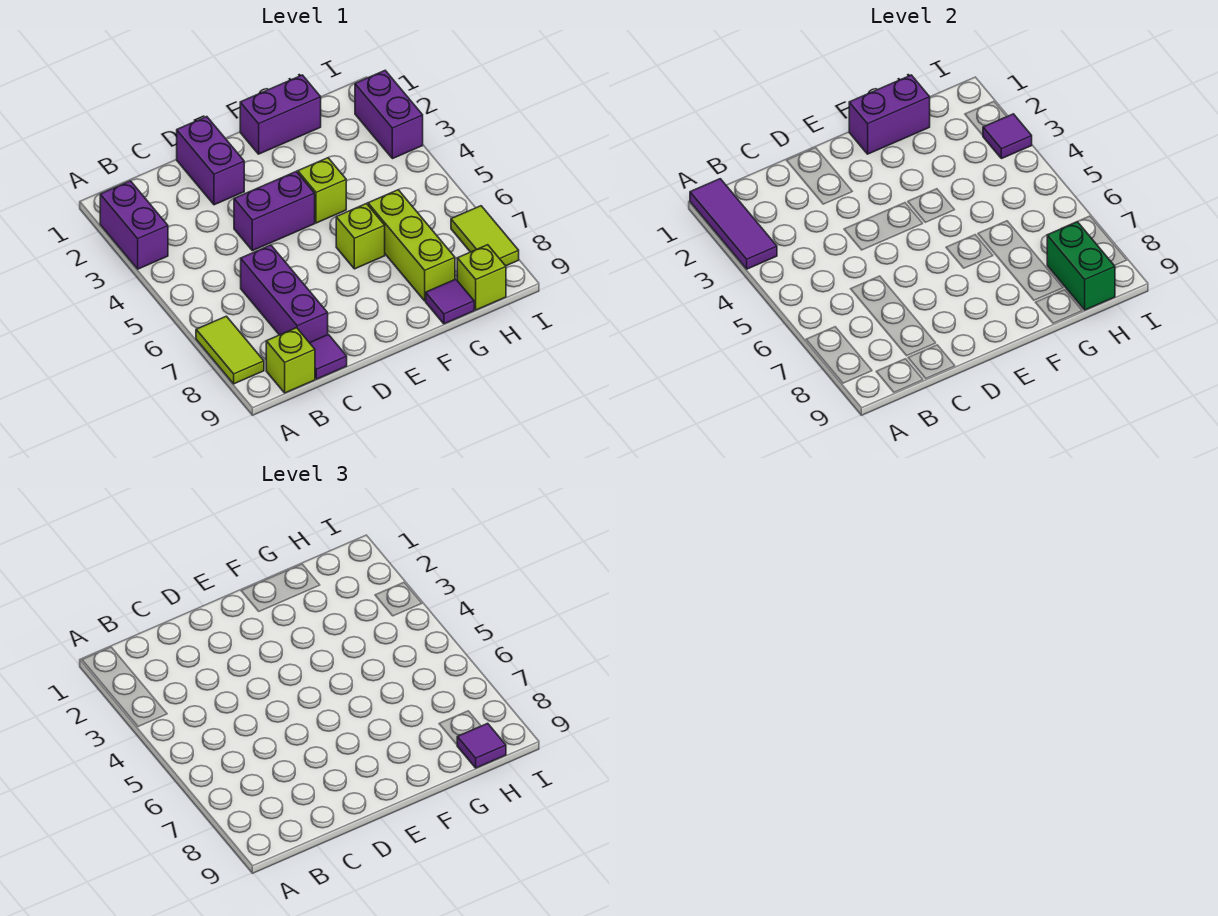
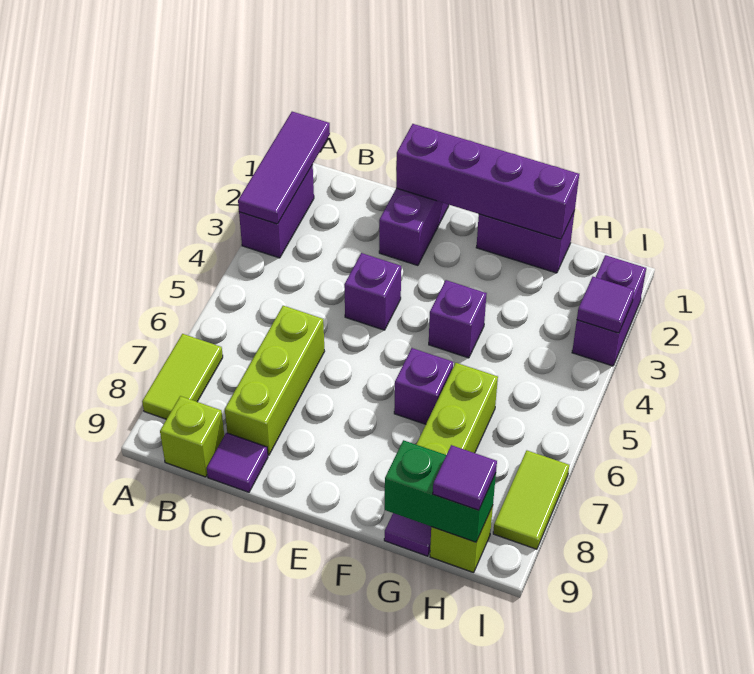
purple 1x3 brick [241,245,328,343] -> lime 1x3 brick [225,306,325,455]
purple 1x2 brick [234,172,315,251] -> purple 1x1 brick [344,253,401,330]
purple 1x2 brick [849,75,930,154] -> purple 1x4 brick [396,124,579,239]
lime 1x1 brick [298,158,346,223] -> purple 1x1 brick [429,280,487,358]
lime 1x1 brick [336,204,385,269] -> purple 1x1 brick [394,348,454,424]
green 1x2 brick [1047,222,1115,310] -> green 1x2 brick turned to [385,440,496,542]

